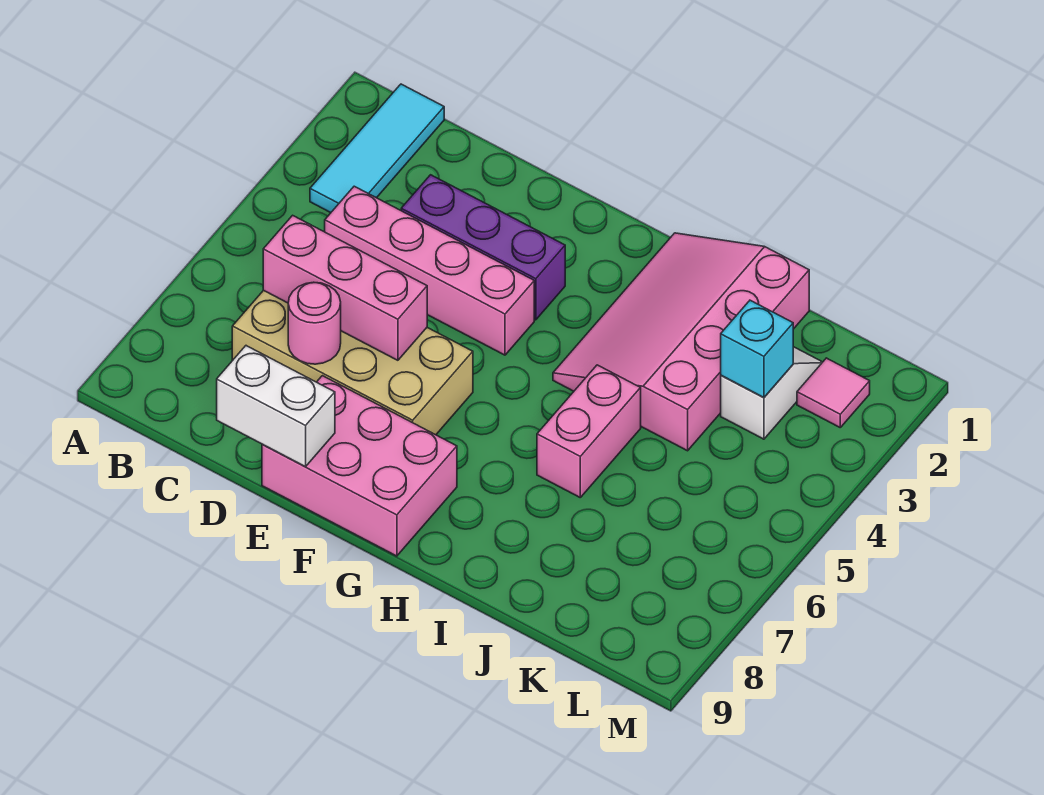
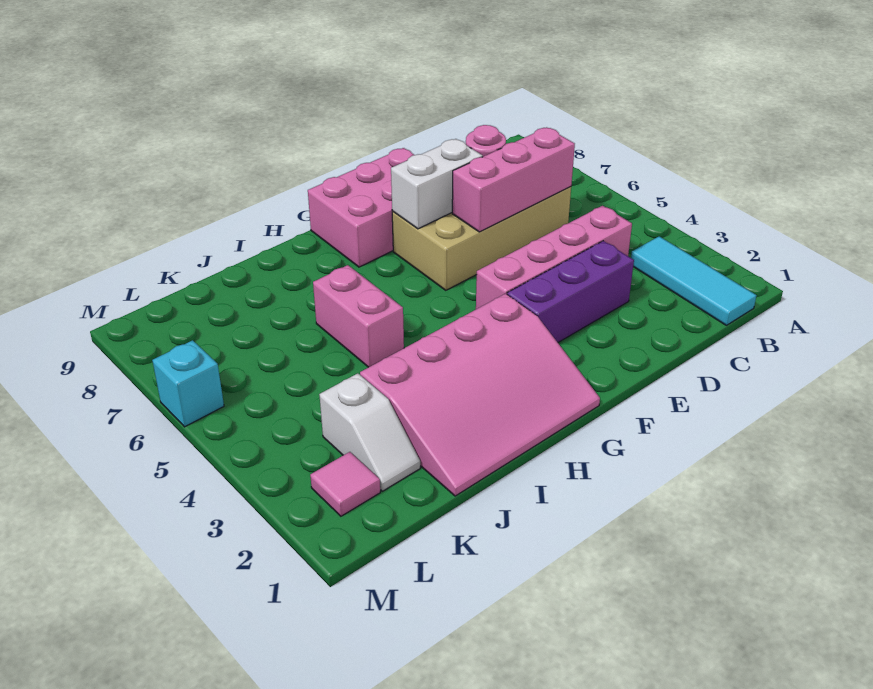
white 1x2 brick [217,346,335,467] -> white 1x2 brick moved to [391,139,483,229]
pink 3x4 slope [553,233,809,451] -> pink 3x4 slope turned to [360,294,600,496]
cyan 1x1 brick [721,300,793,397] -> cyan 1x1 brick moved to [152,340,224,427]

